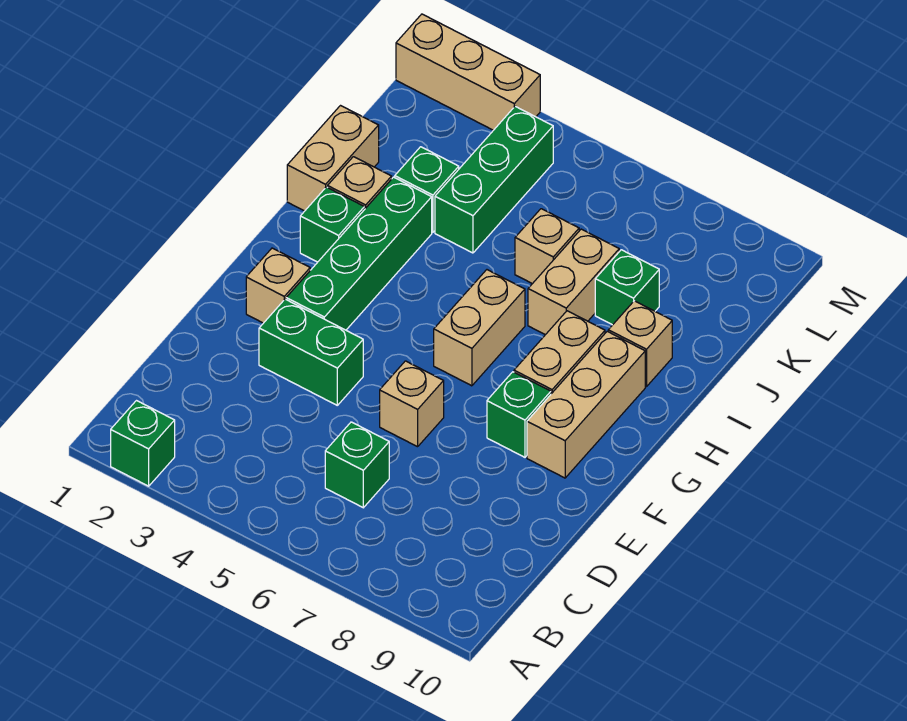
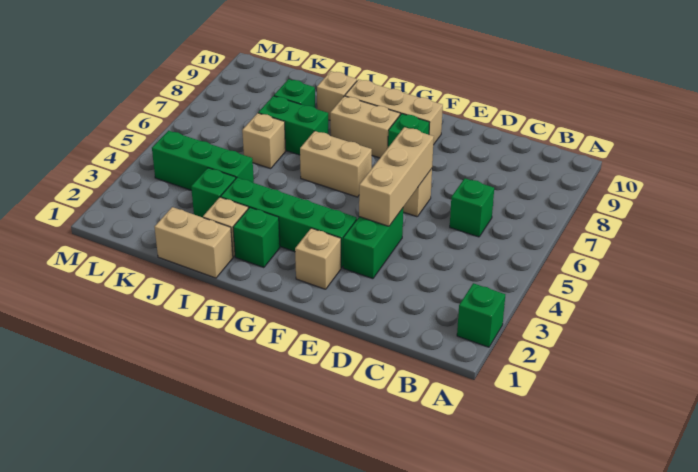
tan 1x2 brick [528,229,619,335] -> green 1x2 brick [258,96,328,155]
tan 1x3 brick [396,14,540,130] -> tan 1x3 brick moved to [359,127,434,226]

